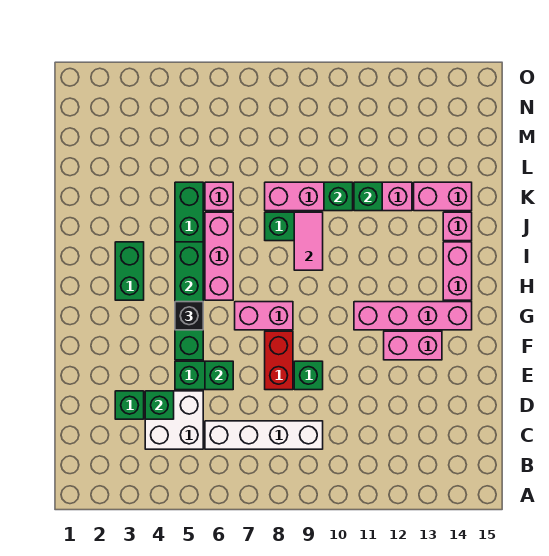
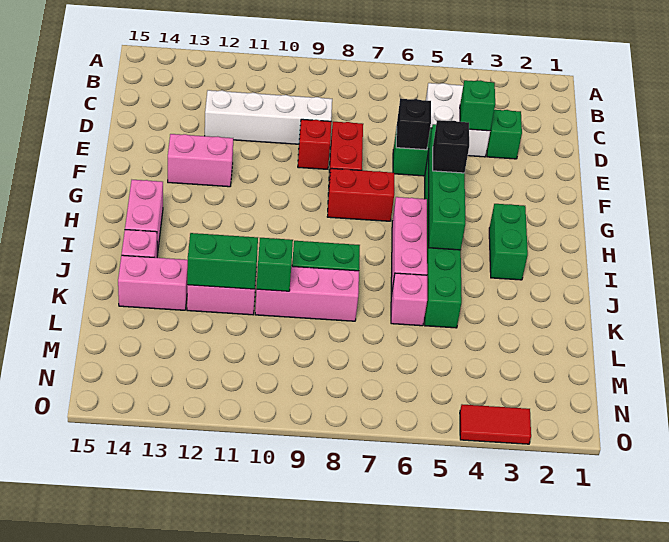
white 1x4 brick [205,421,323,449] -> white 1x4 brick moved to [205,90,332,144]
green 1x1 brick [205,361,233,390] -> black 1x1 brick [396,99,431,150]
green 1x1 brick [294,361,323,390] -> red 1x1 brick [298,119,331,169]
pink 1x2 brick [235,302,293,330] -> red 1x2 brick [328,168,394,221]
pink 1x4 brick [354,302,472,330] -> none
pink 1x2 tile [294,212,323,270] -> none
green 1x1 brick [354,182,382,211] -> green 1x2 brick [187,233,258,289]
none -> red 1x2 tile [460,404,531,444]

